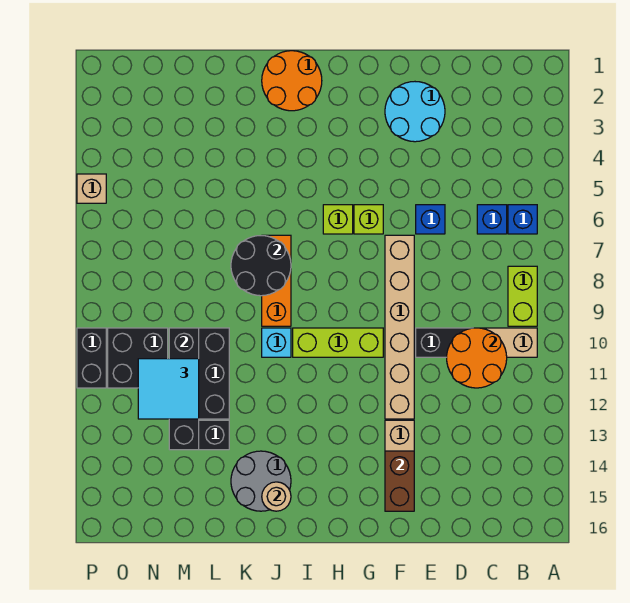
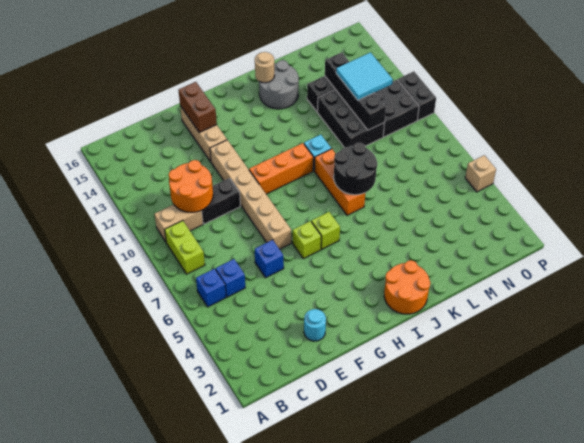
cyan 2x2 round brick [385,82,445,142] -> cyan 1x1 round brick [304,309,326,341]
lime 1x3 brick [293,328,383,357] -> orange 1x3 brick [249,143,313,194]

